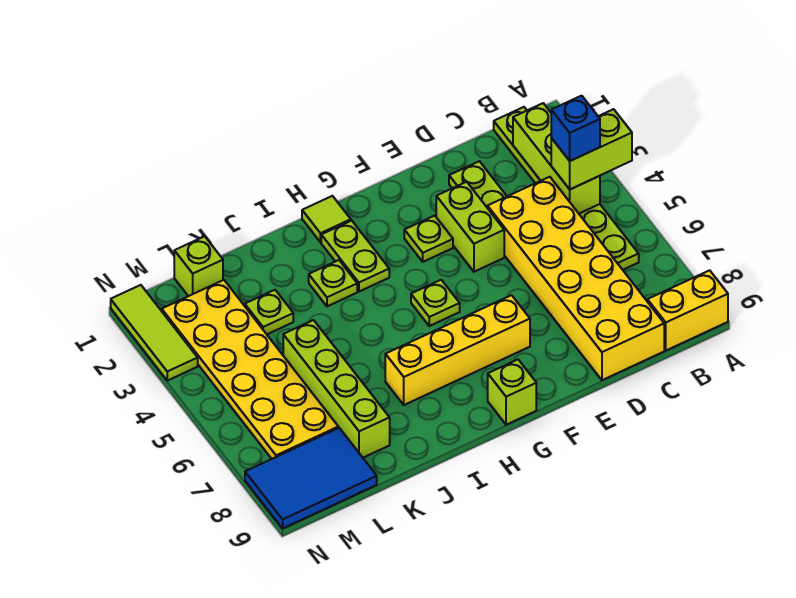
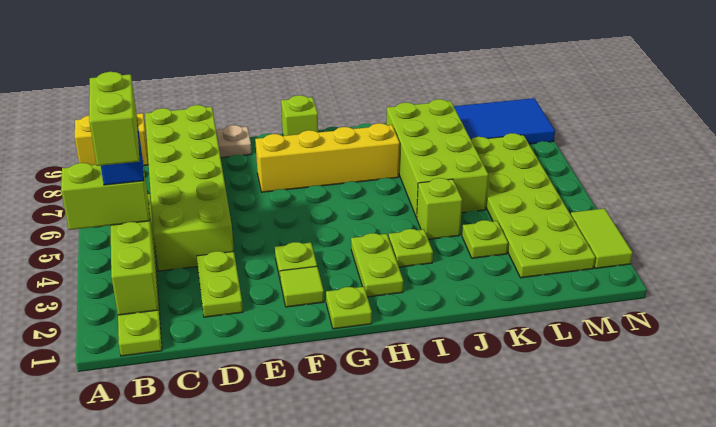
yellow 2x6 brick [488,177,664,380] -> lime 2x6 brick [145,105,234,271]
lime 1x2 brick [436,182,504,272] -> lime 1x2 brick moved to [89,72,139,166]
none -> tan 1x1 plate [216,125,252,158]
lime 1x1 plate [411,280,460,326] -> lime 1x1 plate moved to [326,287,372,329]
lime 1x1 tile [302,196,351,242] -> lime 1x1 tile moved to [280,266,324,307]
lime 1x4 brick [283,320,390,458] -> lime 2x4 brick [386,99,488,218]
lime 1x1 brick [174,236,223,296] -> lime 1x1 brick moved to [417,178,462,239]
yellow 2x6 plate [162,280,338,459] -> lime 2x6 plate [471,133,595,278]
lime 1x3 tile [111,285,198,381] -> lime 1x2 tile [571,208,633,268]

